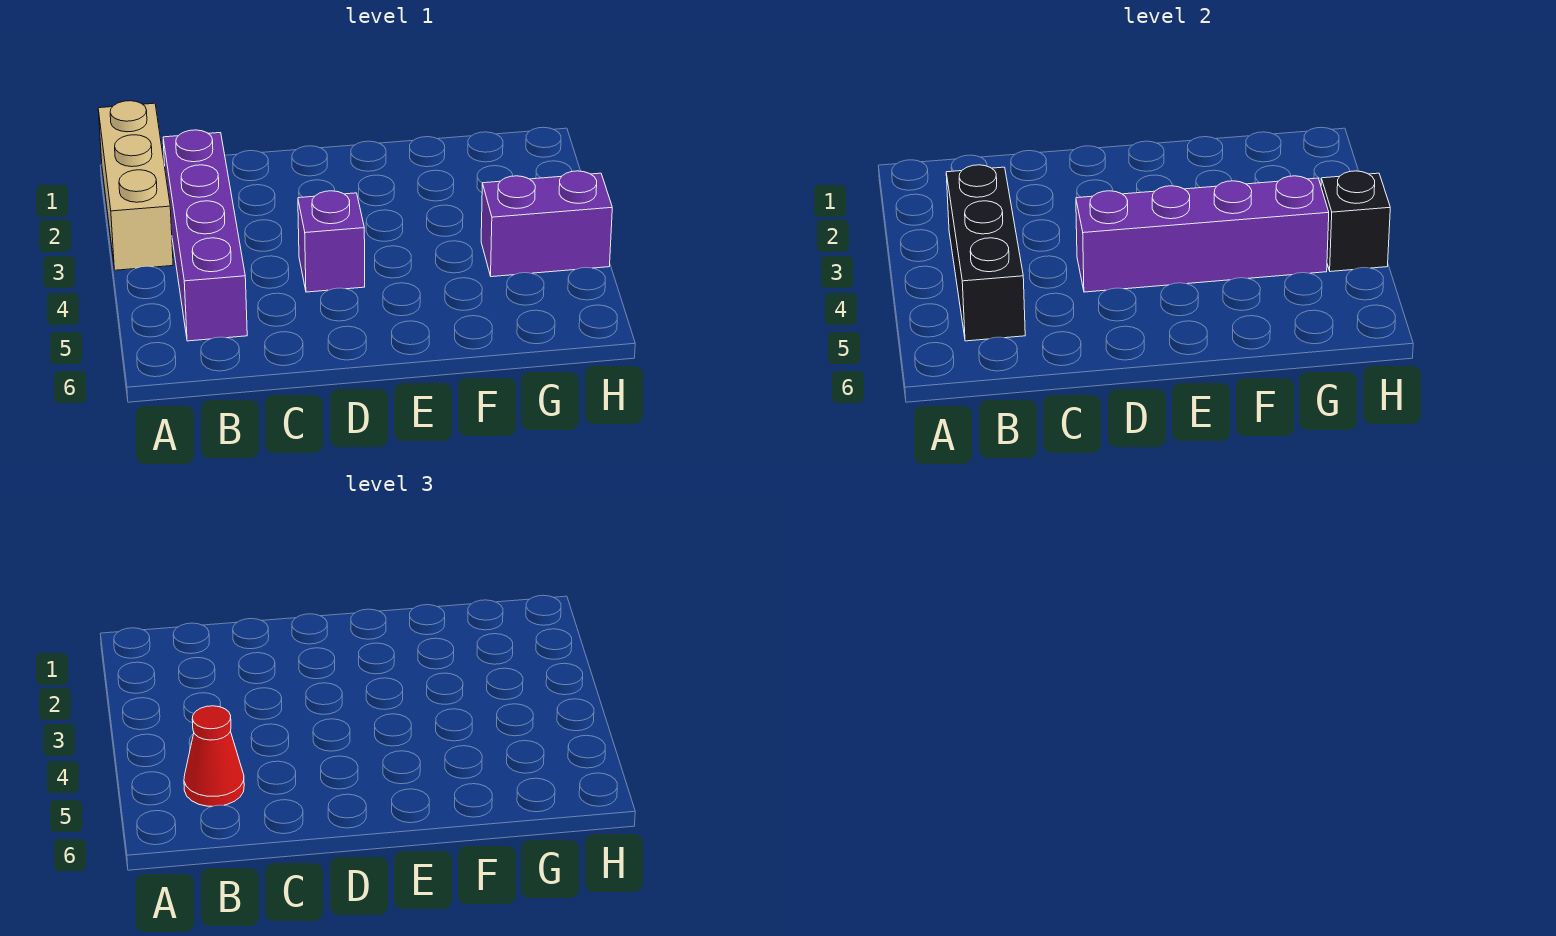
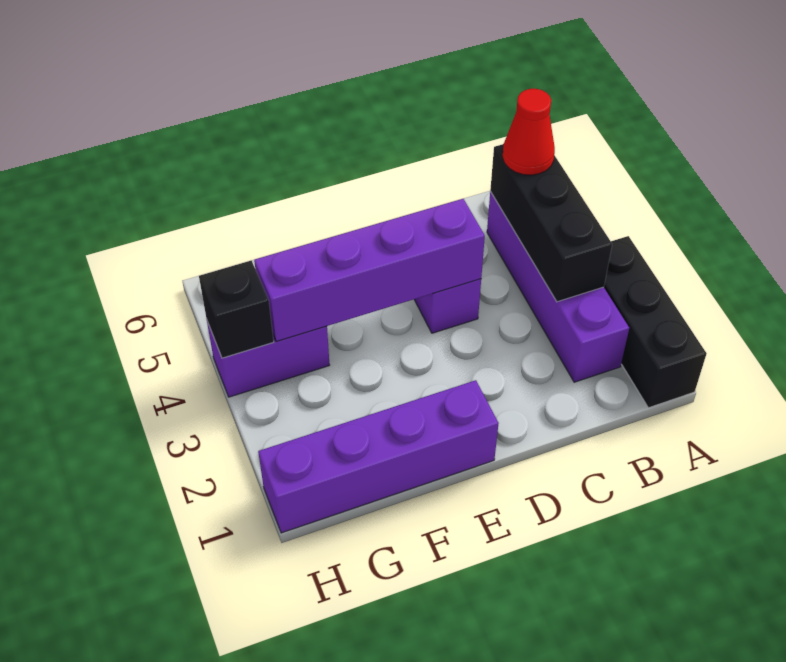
tan 1x3 brick [98,101,173,270] -> black 1x3 brick [604,236,707,408]
none -> purple 1x4 brick [258,380,499,533]

